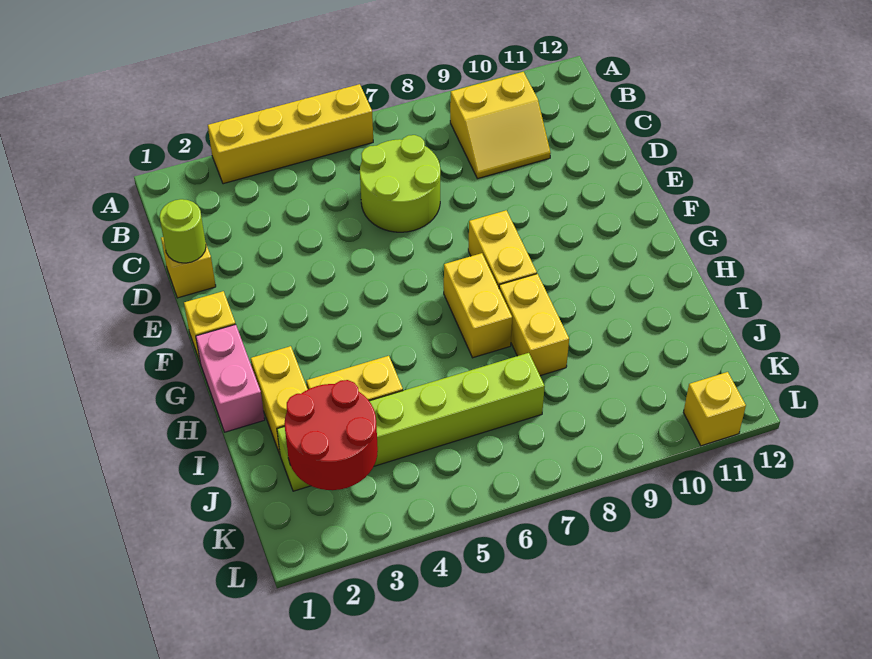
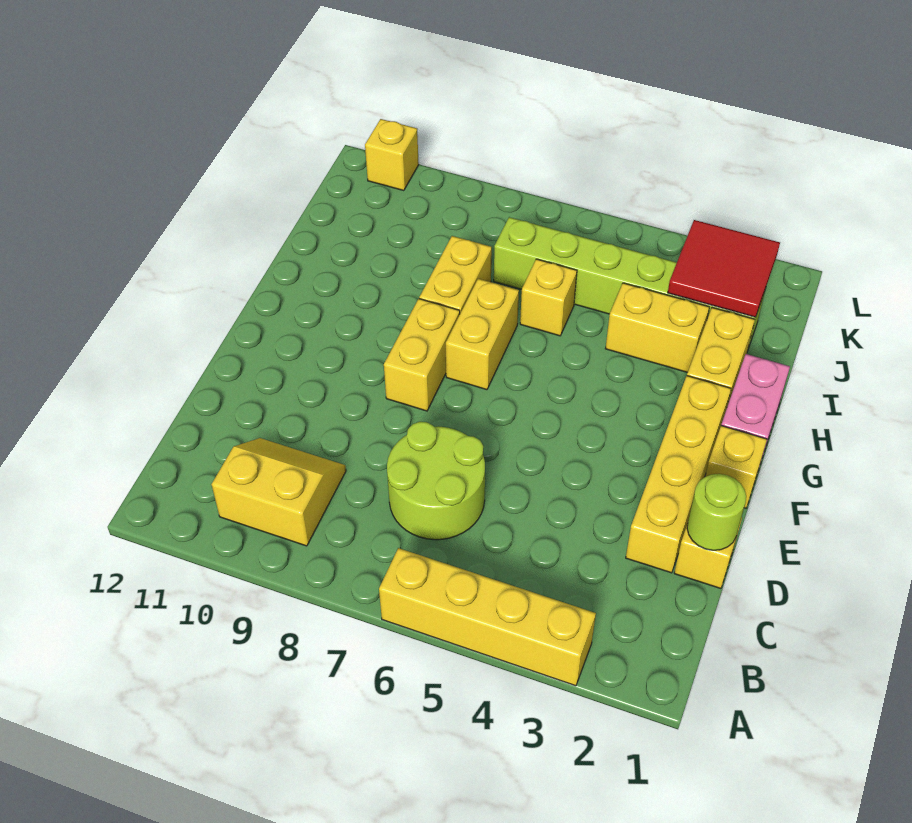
none -> yellow 1x4 brick [626,376,731,573]
none -> yellow 1x1 brick [520,259,577,336]
red 2x2 round brick [285,380,378,490] -> red 2x2 tile [668,220,780,317]

